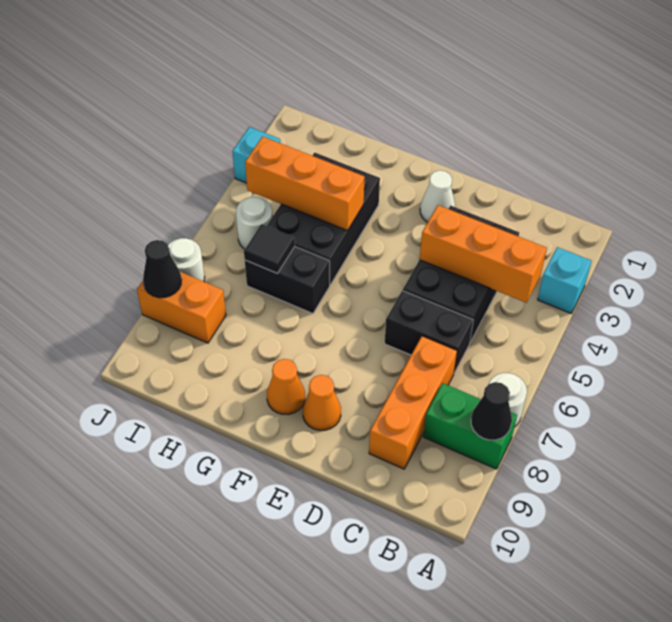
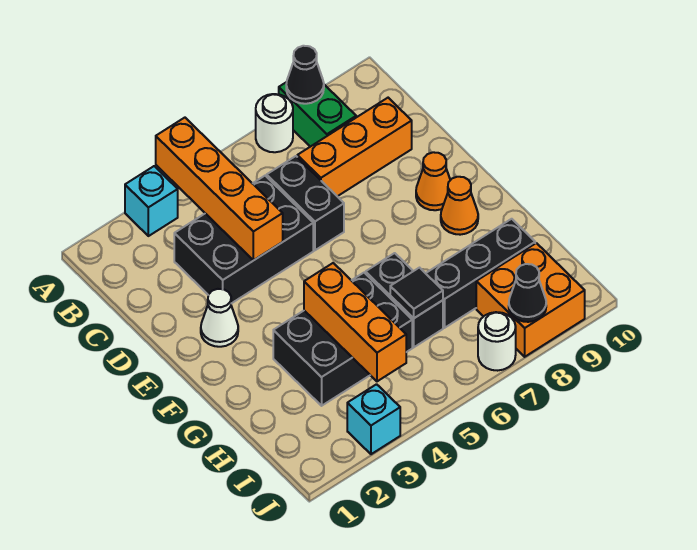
orange 1x3 brick [420,205,547,303] -> orange 1x4 brick [156,118,283,260]
none -> black 1x3 brick [426,219,535,328]
white 1x1 round brick [236,197,272,249] -> none
orange 1x2 brick [137,272,226,343] -> orange 2x2 brick [476,243,585,357]

